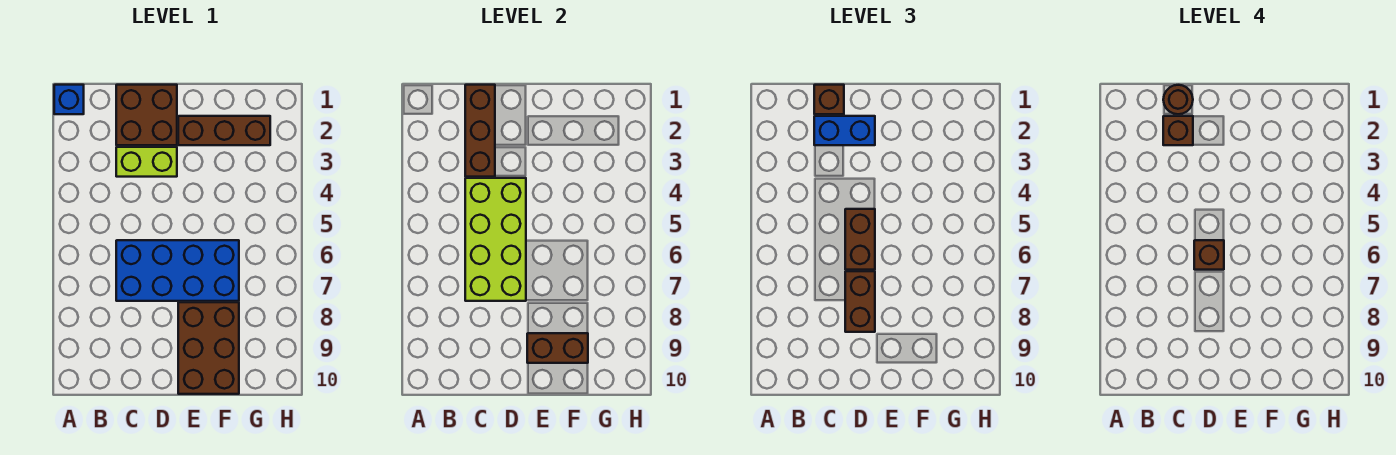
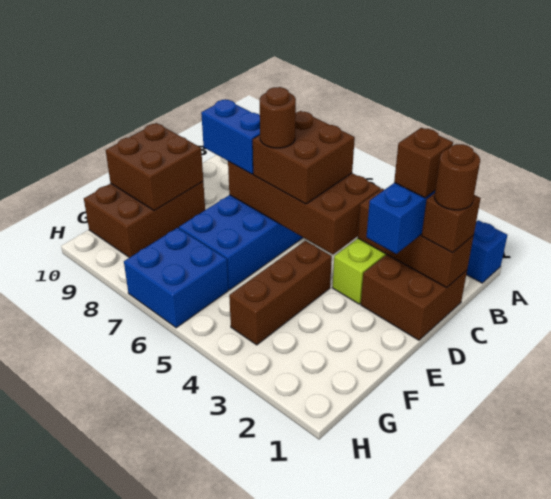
lime 2x4 brick [465,178,526,301] -> brown 2x4 brick [228,161,381,255]
brown 1x2 brick [845,209,875,270] -> brown 2x2 brick [253,111,355,204]
brown 1x1 brick [1194,240,1224,270] -> brown 1x1 round brick [260,87,296,148]
brown 1x2 brick [845,271,875,332] -> blue 1x2 brick [201,99,260,174]
brown 1x3 brick [178,116,270,145] -> brown 1x3 brick moved to [229,241,332,345]
brown 2x3 brick [178,302,239,394] -> brown 2x3 brick turned to [84,182,205,258]
brown 1x2 brick [527,333,588,363] -> brown 2x2 brick [106,123,203,211]
none -> blue 2x2 brick [124,228,228,328]

